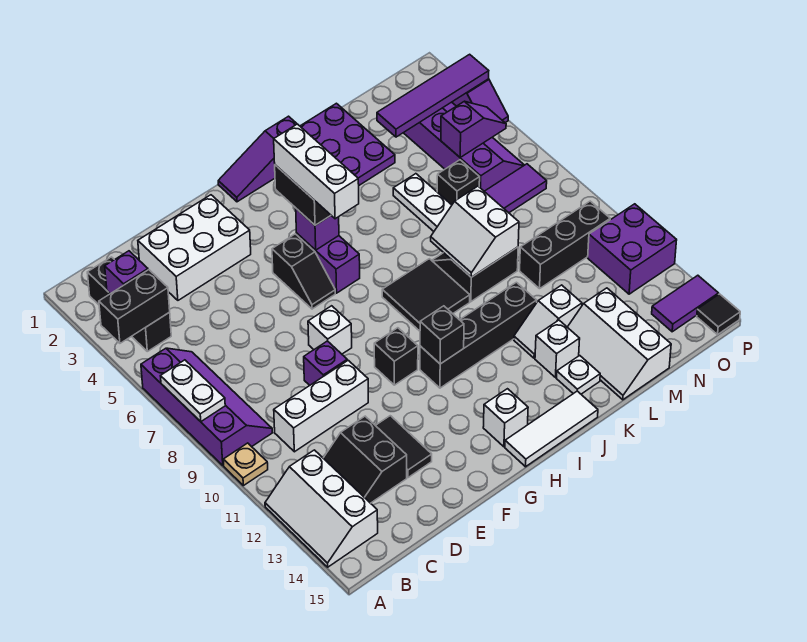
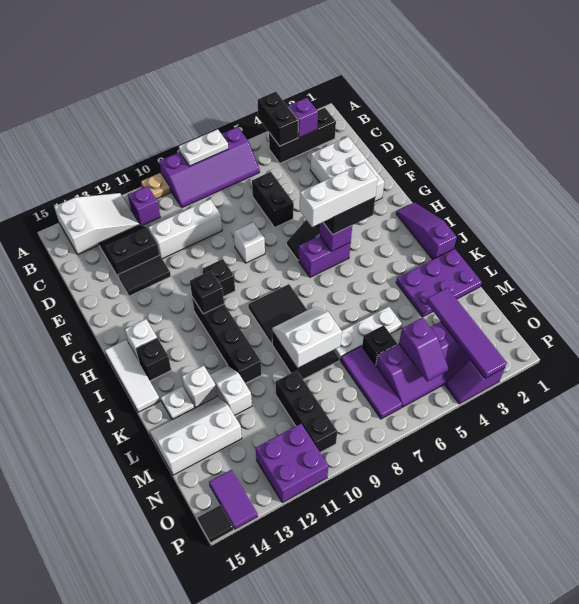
white 2x3 slope [265,450,378,567] -> white 2x3 slope turned to [54,193,140,255]
white 1x3 brick [274,360,368,452] -> white 1x3 brick turned to [148,199,222,259]
none -> black 1x2 brick [252,172,294,227]
purple 1x1 brick [304,341,347,385] -> purple 1x1 brick moved to [128,186,160,226]
none -> black 1x1 brick [136,338,171,381]

